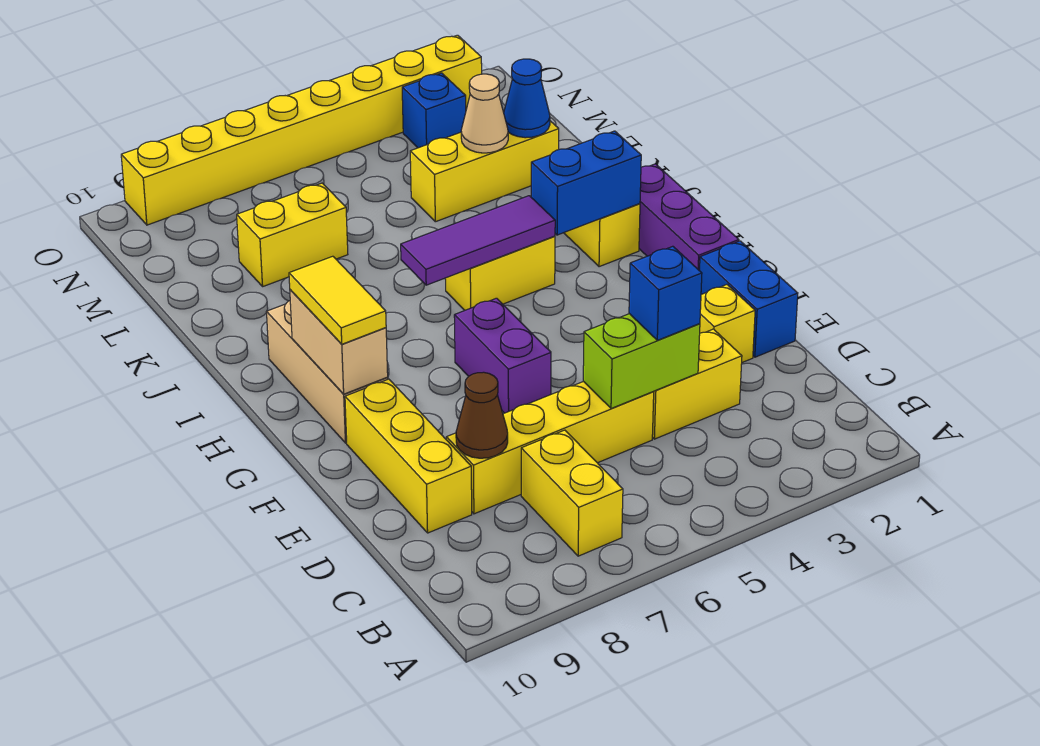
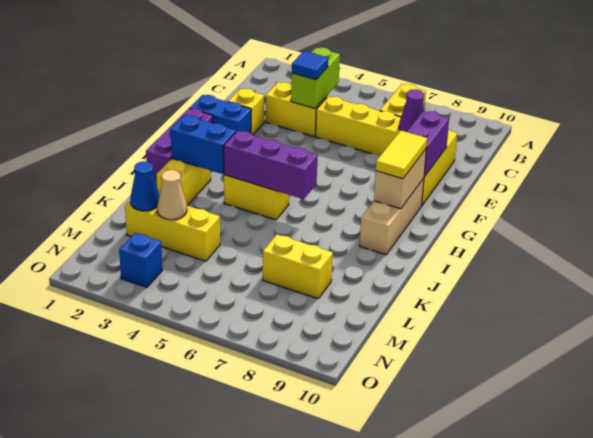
lime 1x2 brick [583,314,700,409] -> lime 1x2 brick turned to [291,47,340,108]
blue 1x1 brick [629,246,702,340] -> blue 1x1 tile [292,51,328,80]
brown 1x1 cone [456,372,508,458] -> purple 1x1 cone [399,89,425,132]
blue 1x2 brick [700,241,798,357] -> blue 1x2 brick turned to [190,95,251,133]
purple 1x2 brick [454,298,551,413] -> purple 1x2 brick moved to [407,111,449,177]
purple 1x3 tile [401,196,555,285] -> purple 1x3 brick [224,131,318,199]
yellow 1x8 brick [121,35,482,225] -> none

